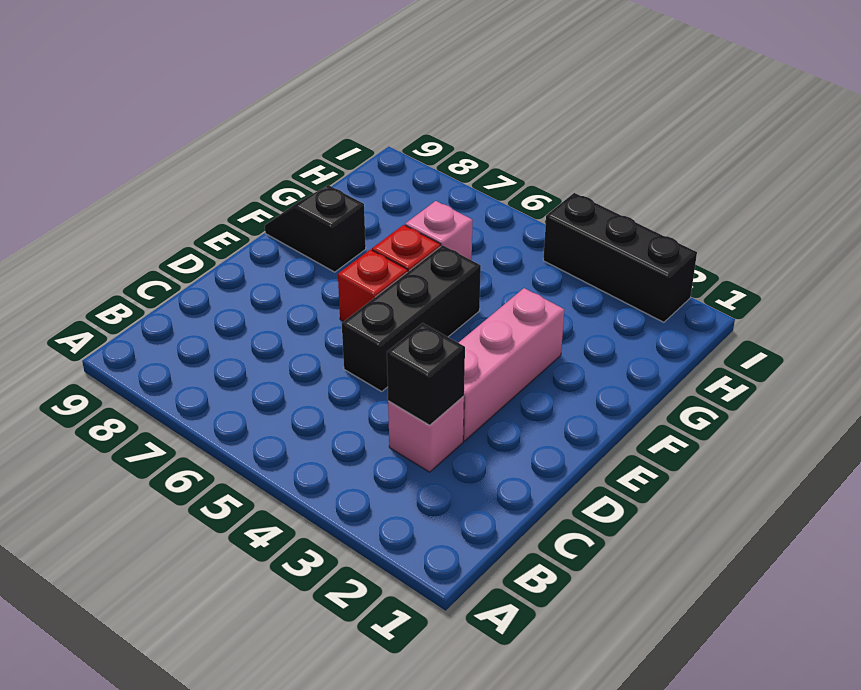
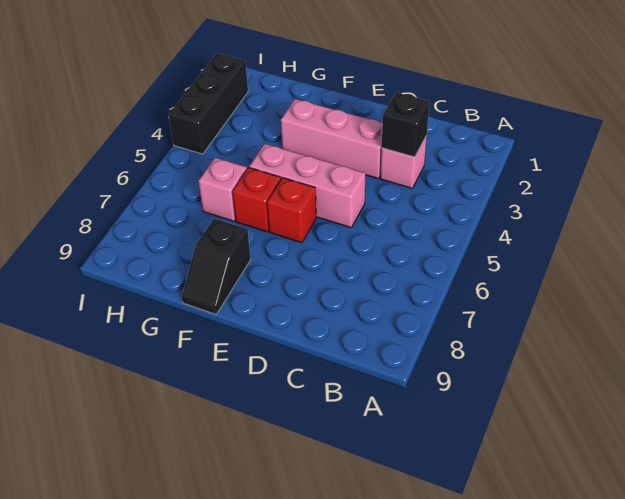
black 1x3 brick [342,245,481,391] -> pink 1x3 brick [249,144,365,228]

